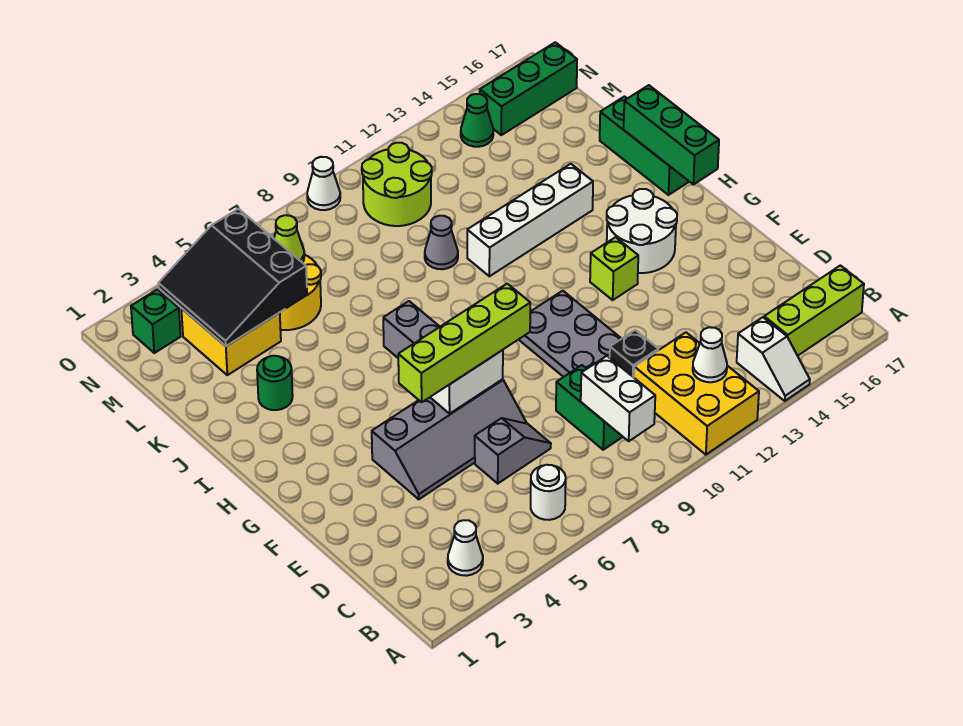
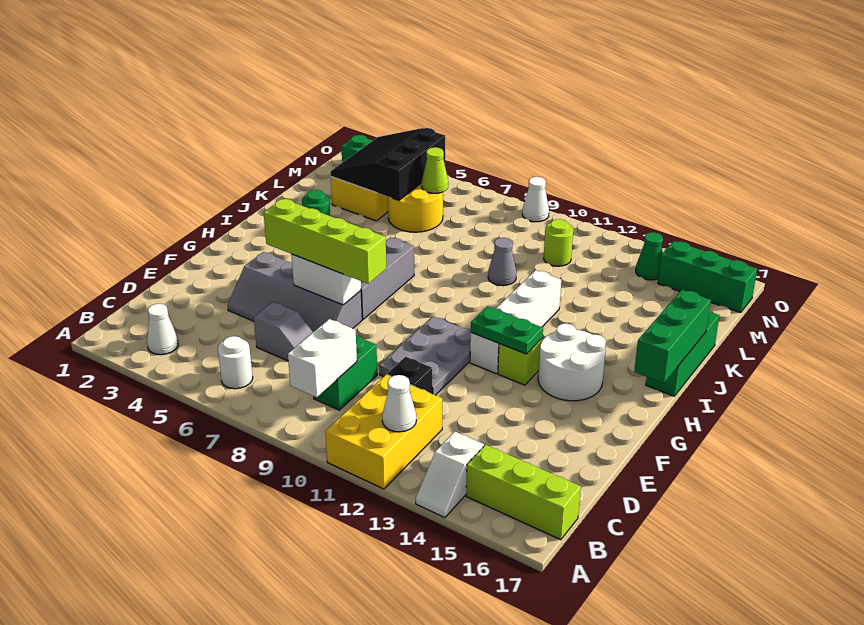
none -> green 1x2 plate [471,306,543,354]
white 1x4 brick [467,164,593,276] -> white 1x4 brick turned to [470,270,561,373]
lime 2x2 round brick [362,143,432,226] -> lime 1x1 round brick [544,219,573,266]

